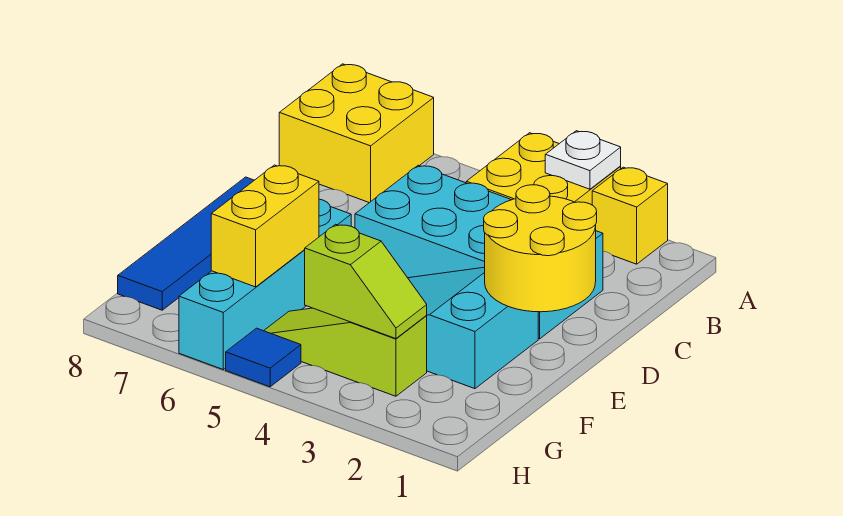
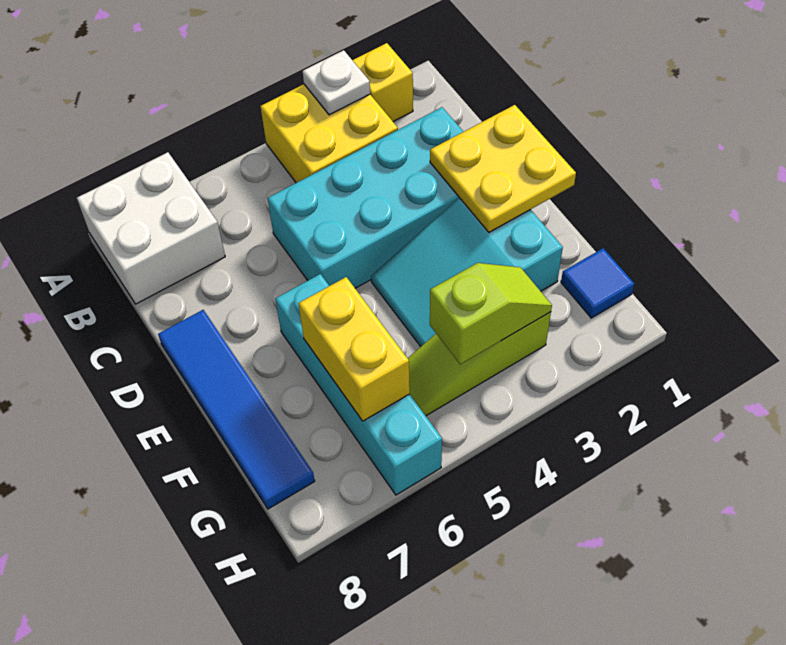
yellow 2x2 brick [279,64,434,203] -> white 2x2 brick [77,152,225,304]
yellow 2x2 round brick [484,185,597,312] -> yellow 2x2 plate [430,105,576,232]
blue 1x1 tile [226,328,301,387] -> blue 1x1 tile moved to [561,248,634,318]

